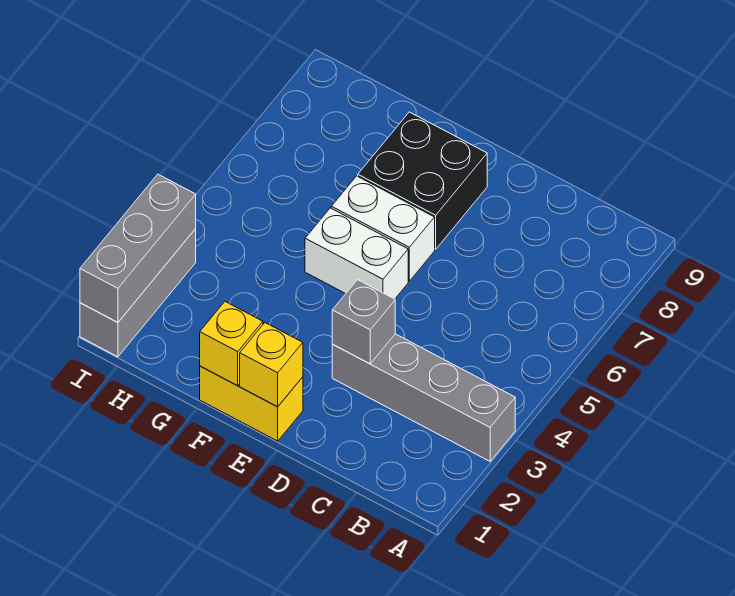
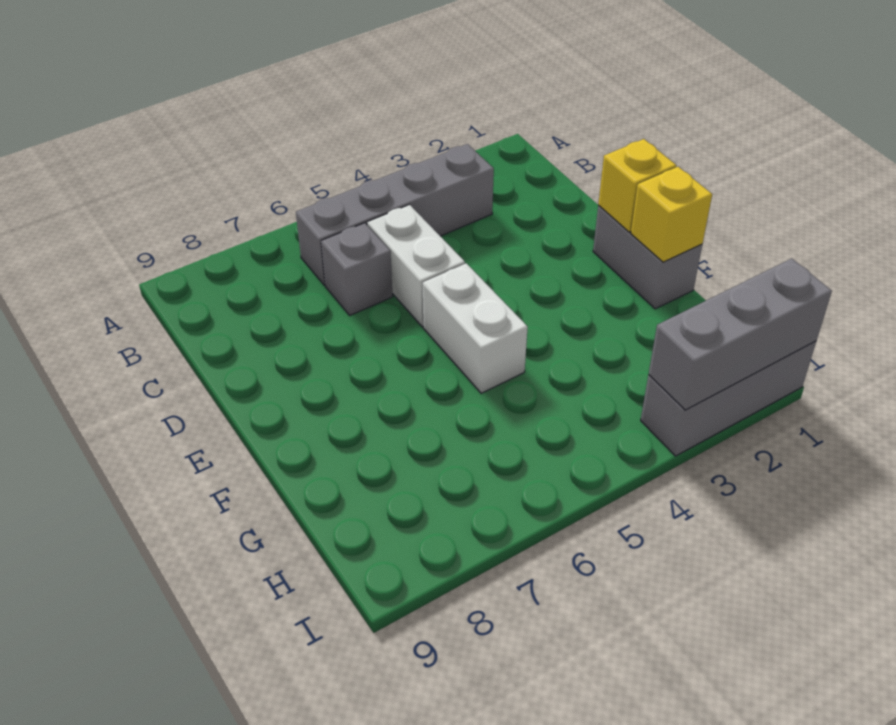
grey 1x4 brick [332,334,515,461] -> grey 1x4 brick turned to [296,144,494,285]
grey 1x1 brick [332,280,395,364] -> grey 1x1 brick moved to [321,223,393,315]
yellow 1x2 brick [200,366,303,441] -> grey 1x2 brick [593,206,702,309]
white 1x2 brick [331,176,435,281] -> white 1x2 brick moved to [367,205,465,327]
black 2x2 brick [358,112,487,249] -> none

